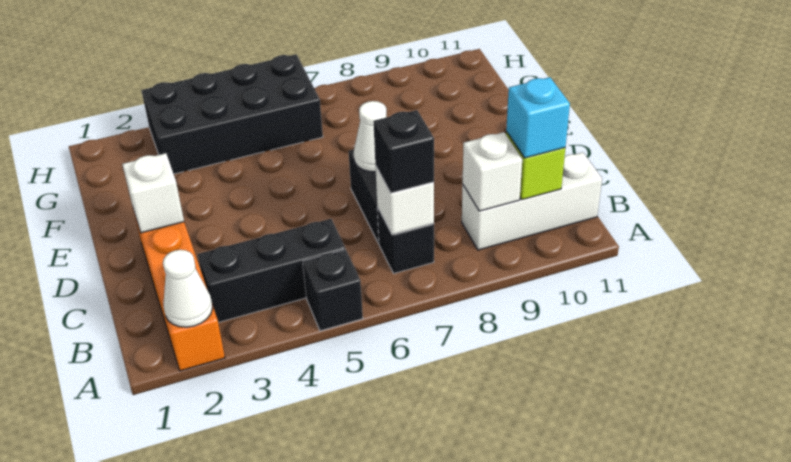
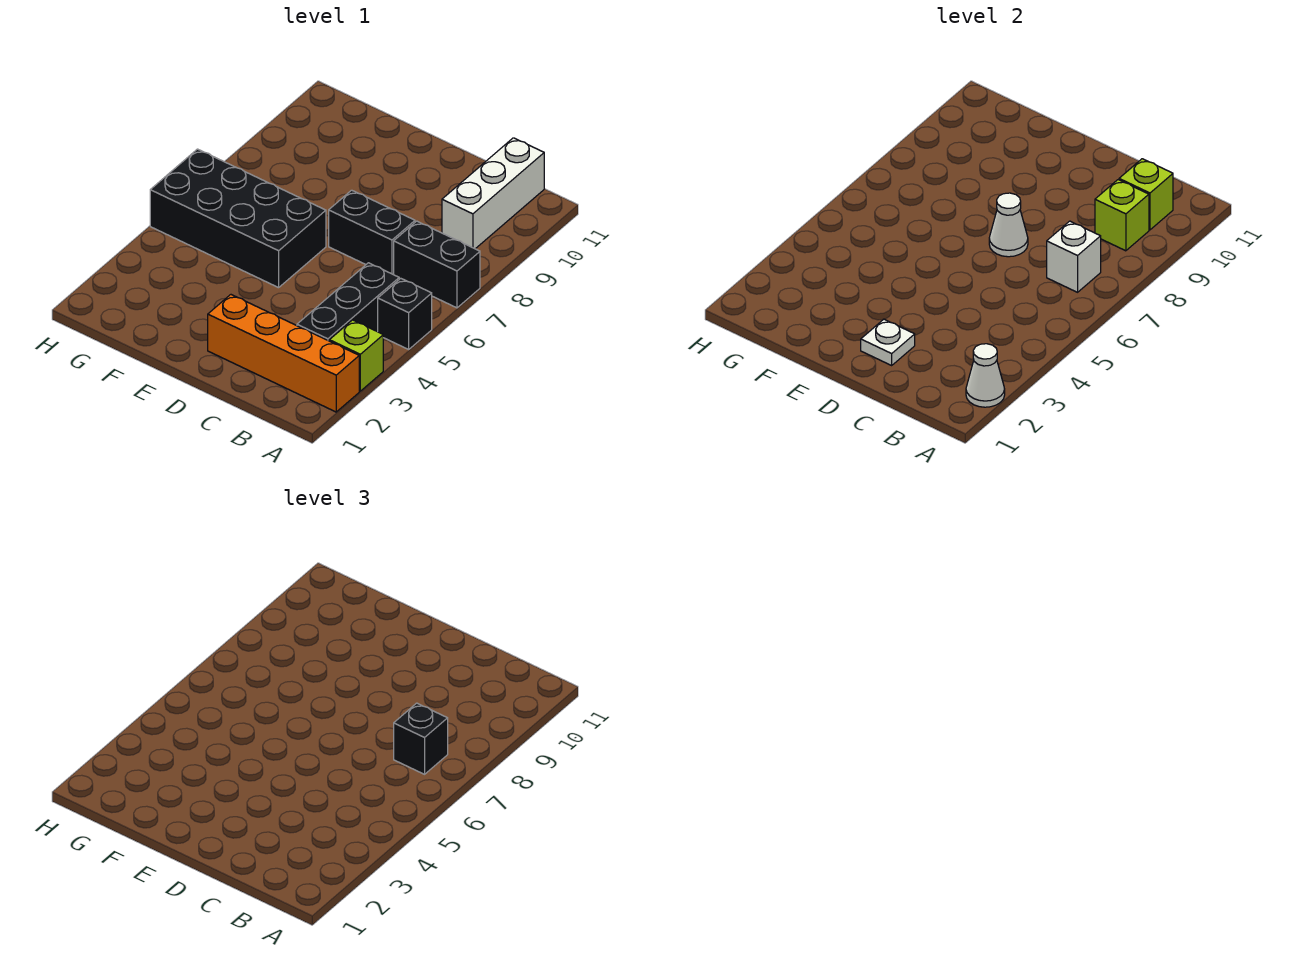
none -> lime 1x1 brick [329,320,383,391]
black 1x1 brick [377,207,434,273] -> black 1x2 brick [394,221,480,308]
white 1x1 brick [463,132,522,211] -> lime 1x1 brick [1095,180,1149,251]
cyan 1x1 brick [506,77,570,158] -> none
white 1x1 brick [122,153,184,233] -> white 1x1 plate [861,319,915,365]
black 2x4 brick [141,54,323,174] -> black 2x4 brick turned to [150,149,326,288]

